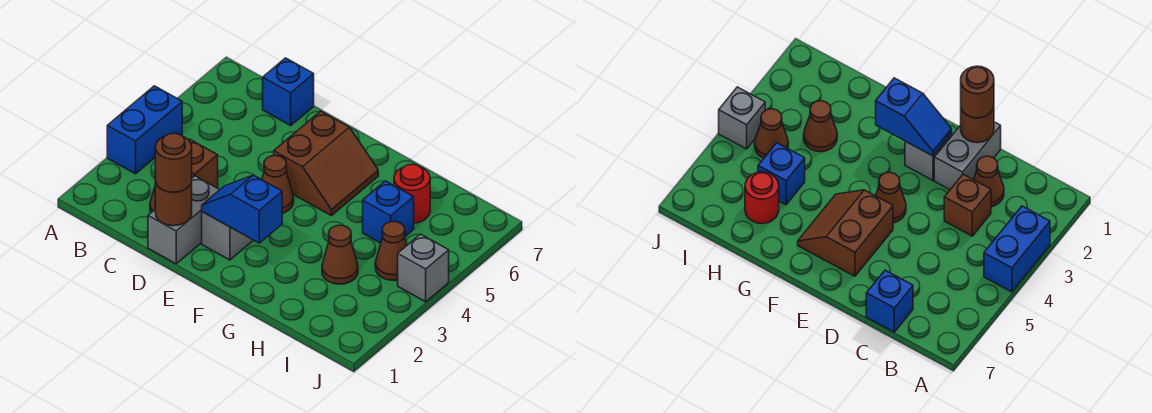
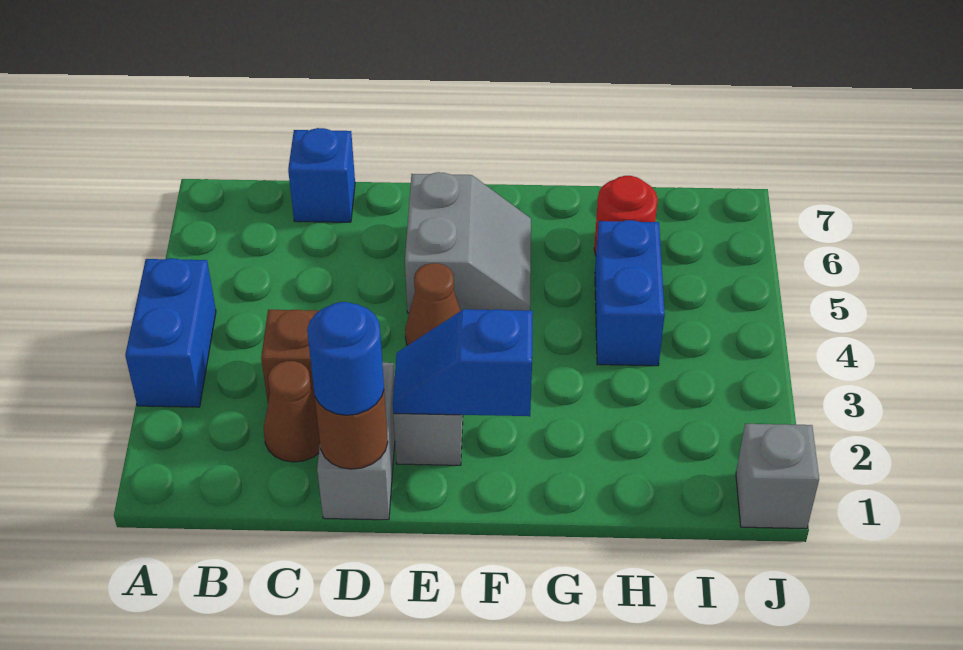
brown 1x1 round brick [155,133,192,192] -> blue 1x1 round brick [307,302,384,415]
brown 2x2 slope [274,111,378,216] -> grey 2x2 slope [405,172,531,313]
brown 1x1 cone [322,225,358,284] -> none
blue 1x1 brick [363,181,414,243] -> blue 1x2 brick [595,220,665,366]
brown 1x1 cone [375,222,407,280] -> none
grey 1x1 brick [398,234,449,302] -> grey 1x1 brick moved to [736,424,819,529]

